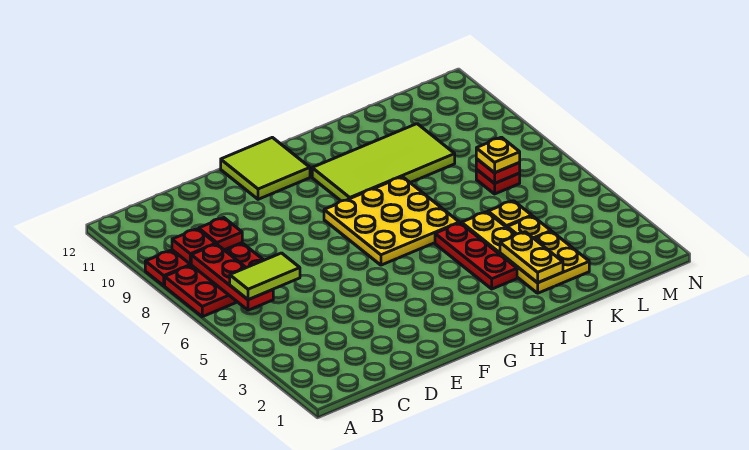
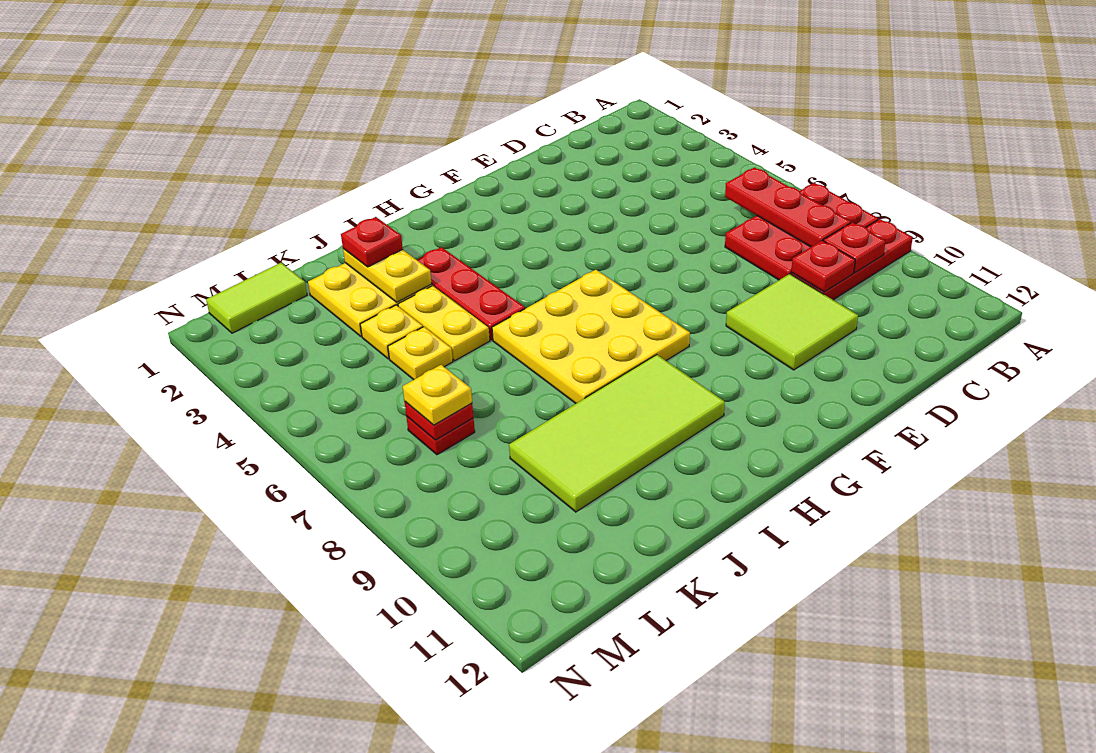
lime 1x2 tile [230,253,300,300] -> lime 1x2 tile moved to [206,263,307,333]
lime 2x2 tile [221,137,310,199] -> lime 2x2 tile moved to [726,274,858,370]
none -> red 1x1 plate [341,217,403,267]

